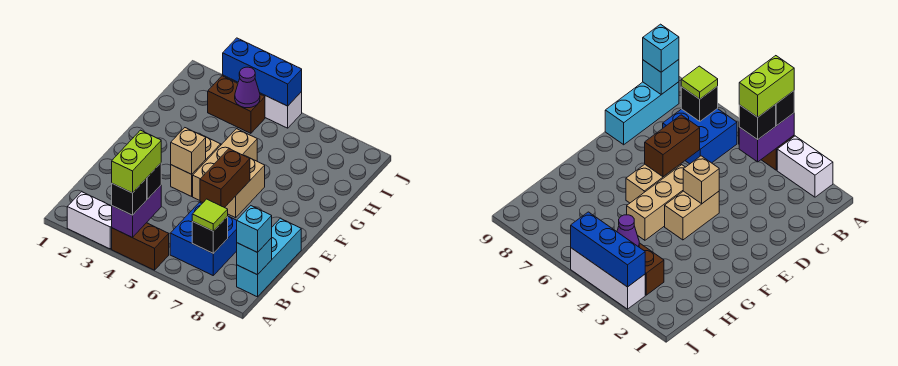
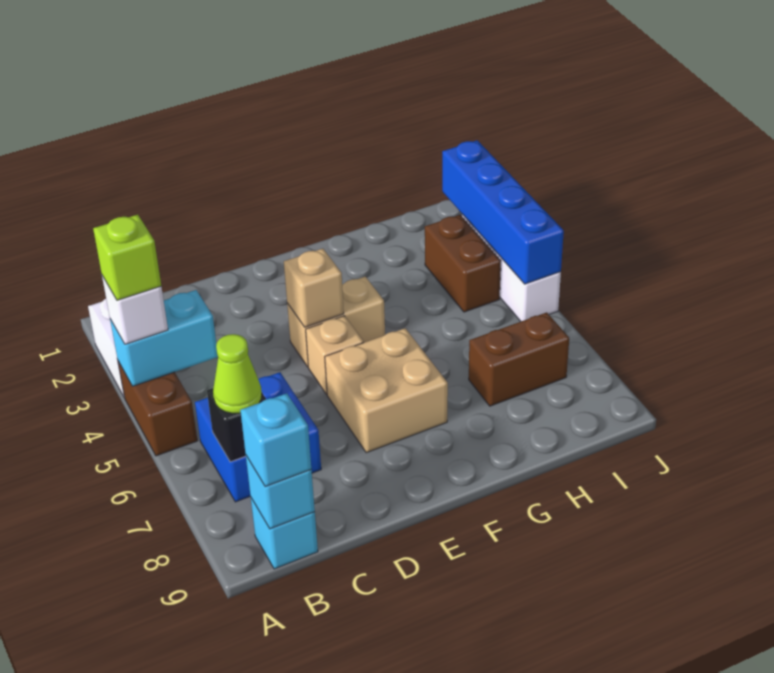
purple 1x2 brick [112,186,161,238] -> cyan 1x2 brick [110,290,218,386]
black 1x1 brick [112,179,147,215] -> white 1x1 brick [102,276,168,344]
lime 1x2 brick [112,130,161,193] -> lime 1x1 brick [93,215,161,300]
black 1x1 brick [146,163,161,199] -> none
lime 1x1 tile [192,199,228,231] -> lime 1x1 cone [213,334,262,413]
cyan 1x3 brick [237,218,301,297] -> cyan 1x1 brick [251,498,318,569]
brown 1x2 brick [200,149,250,208] -> brown 1x2 brick moved to [469,312,569,406]
tan 1x3 brick [193,129,257,200] -> tan 1x1 brick [306,316,364,394]
tan 1x2 brick [225,155,265,218] -> tan 2x2 brick [325,328,448,453]
purple 1x1 cone [235,67,260,108] -> none
blue 1x3 brick [223,38,302,106] -> blue 1x4 brick [442,140,564,284]

